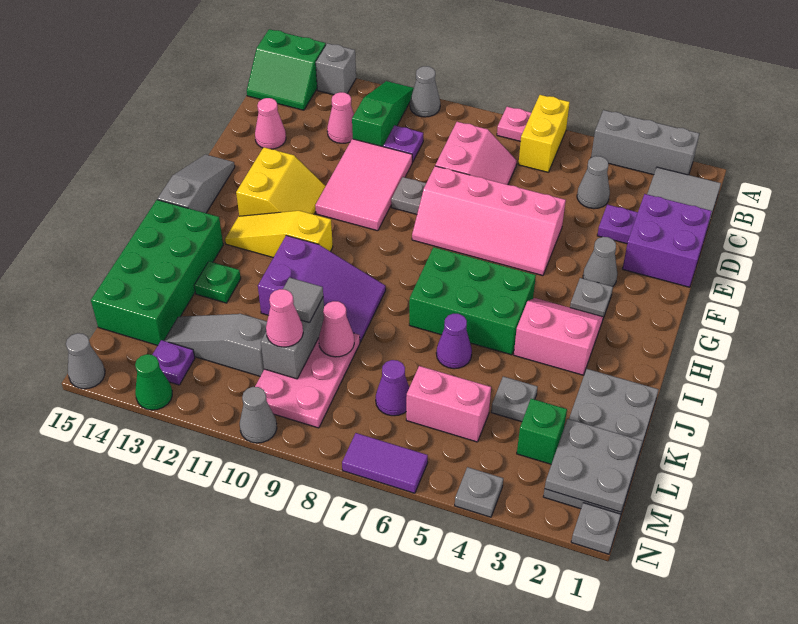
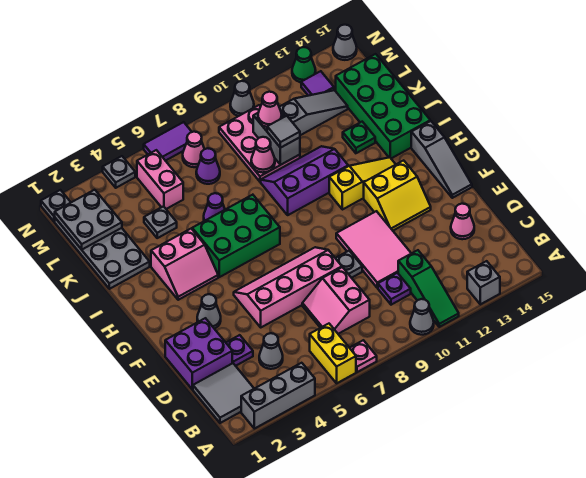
green 2x2 slope [247,29,326,110] -> none
pink 1x1 cone [327,92,354,143] -> pink 1x1 cone moved to [183,132,204,167]
yellow 2x2 slope [236,147,326,216] -> yellow 2x2 slope turned to [364,160,431,230]
grey 1x1 plate [570,278,613,318] -> none
purple 2x3 slope [258,235,386,342] -> purple 2x3 slope turned to [261,146,348,215]
green 1x1 brick [517,399,567,464] -> none
pink 1x2 brick [406,366,491,442] -> pink 1x2 brick turned to [137,150,183,209]
purple 1x1 plate [152,340,195,385] -> purple 1x1 tile [301,71,334,96]

